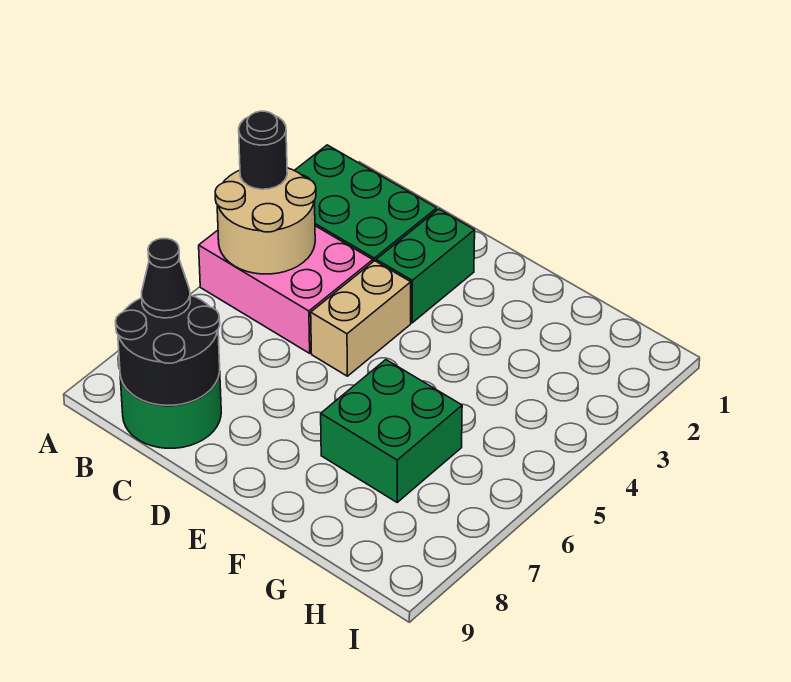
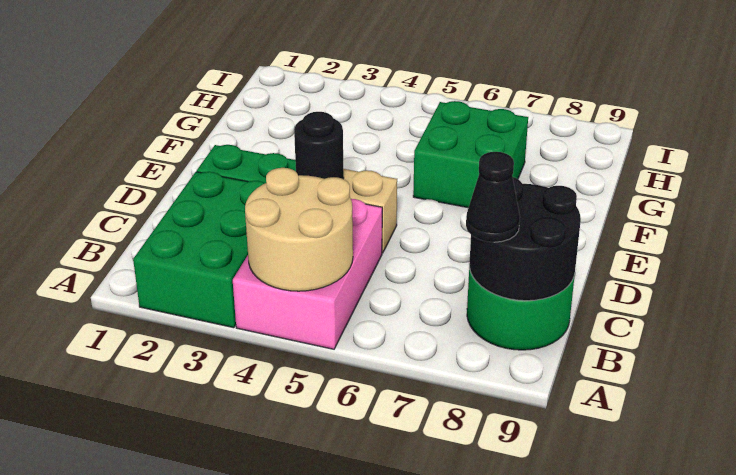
black 1x1 round brick [239,111,287,189] -> black 1x1 round brick moved to [294,112,344,179]

